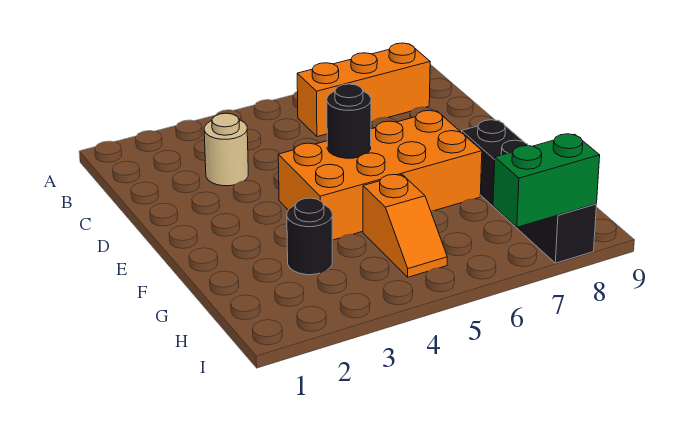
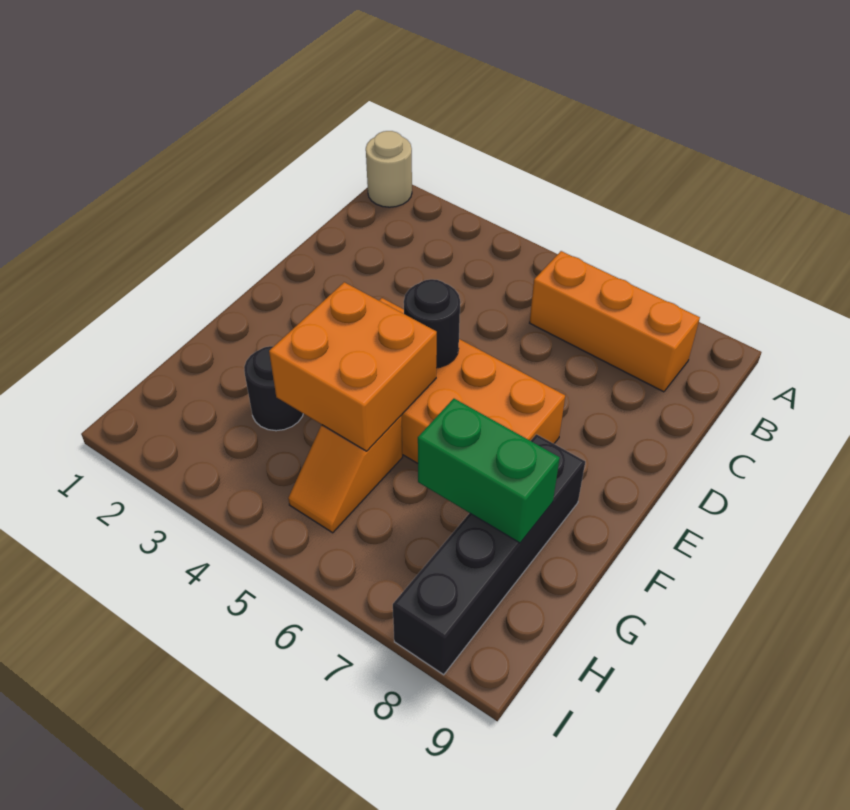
tan 1x1 round brick [204,113,248,186] -> tan 1x1 round brick moved to [366,131,412,207]
none -> orange 2x2 brick [269,282,437,451]
green 1x2 brick [493,134,600,227] -> green 1x2 brick moved to [418,399,560,543]

